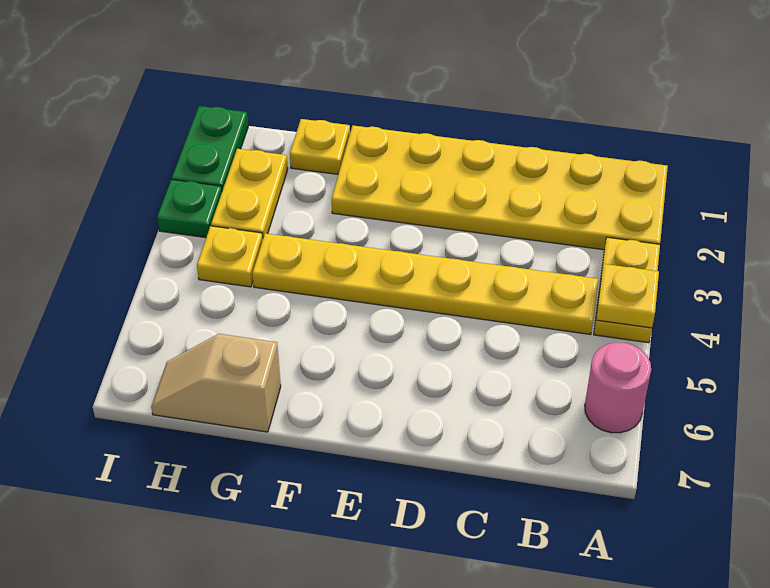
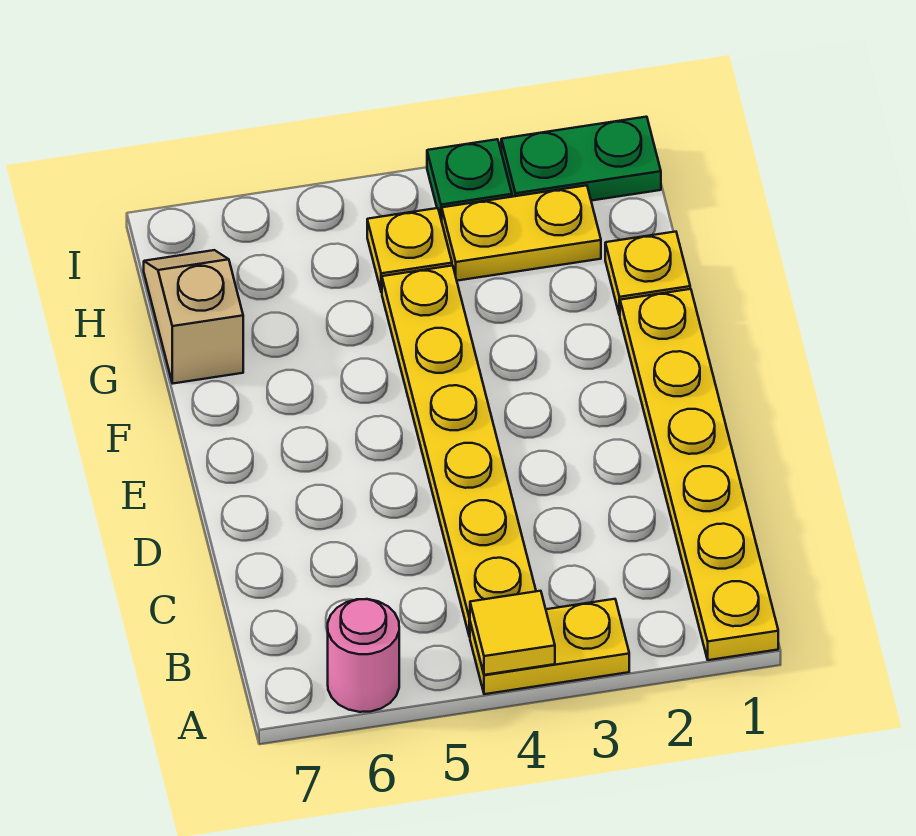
yellow 2x6 plate [332,126,668,250] -> yellow 1x6 plate [620,289,778,660]
yellow 1x1 plate [596,264,659,328] -> yellow 1x1 tile [470,591,555,675]

